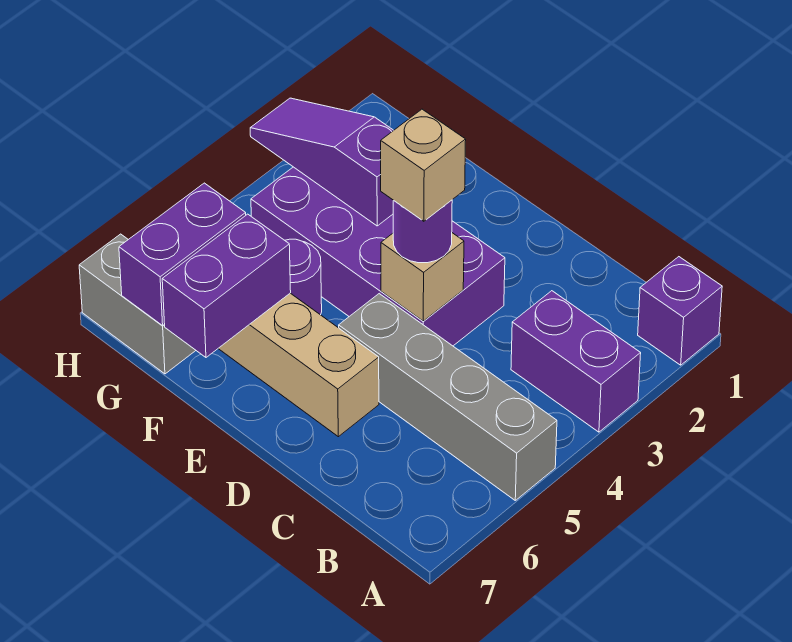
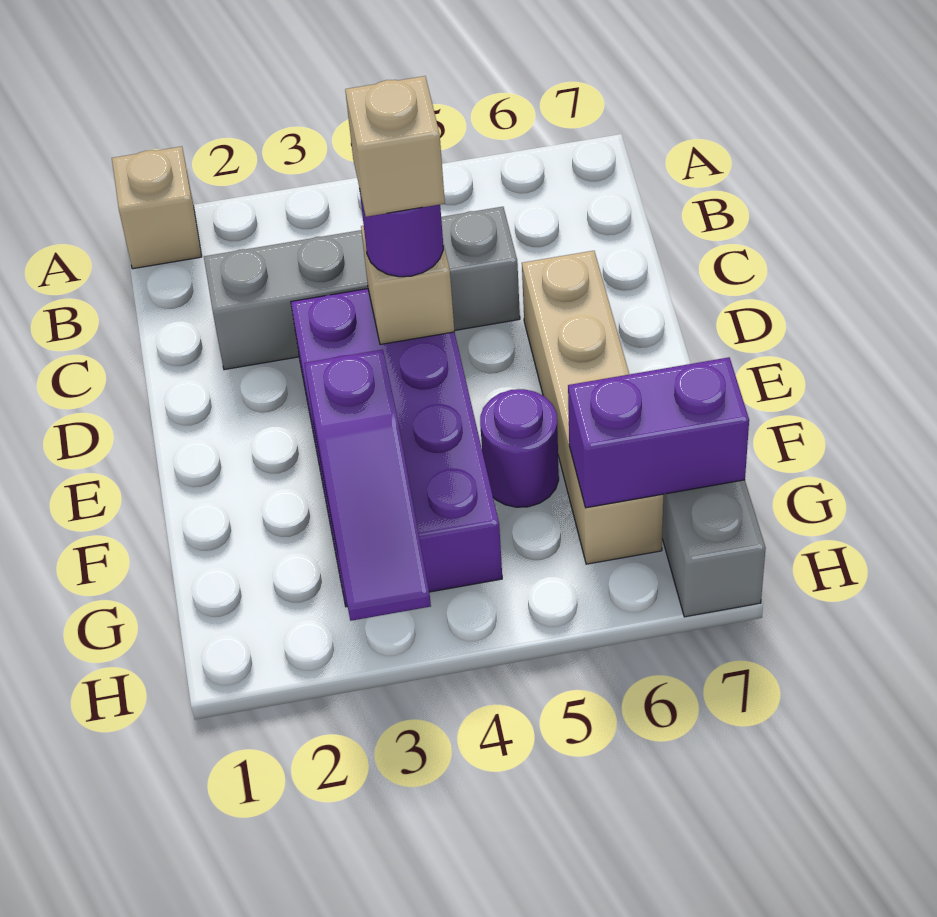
purple 1x1 brick [638,257,722,365] -> tan 1x1 brick [112,146,202,269]
purple 1x2 brick [511,291,641,432] -> none
grey 1x4 brick [339,294,557,500] -> grey 1x4 brick turned to [204,207,520,370]
purple 1x2 brick [162,214,291,357] -> none

